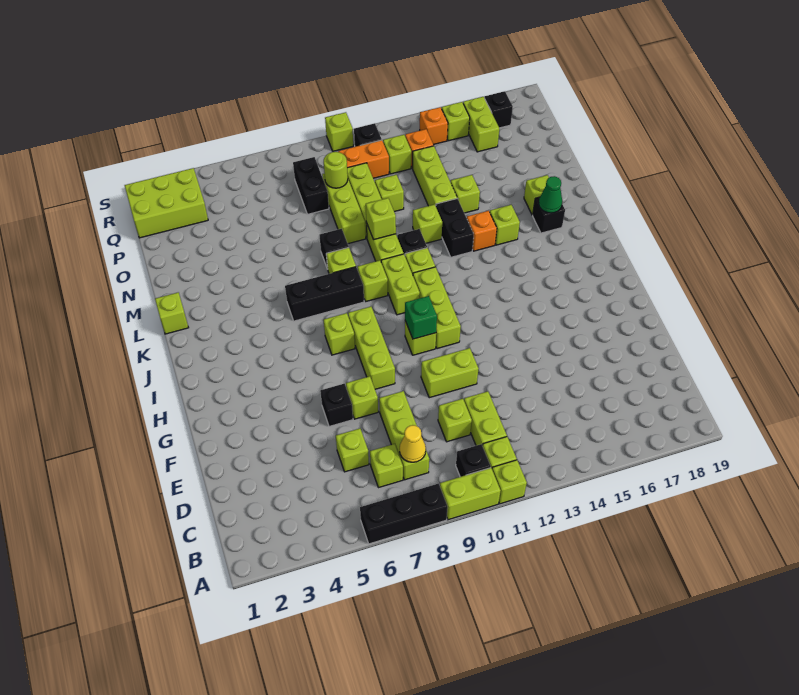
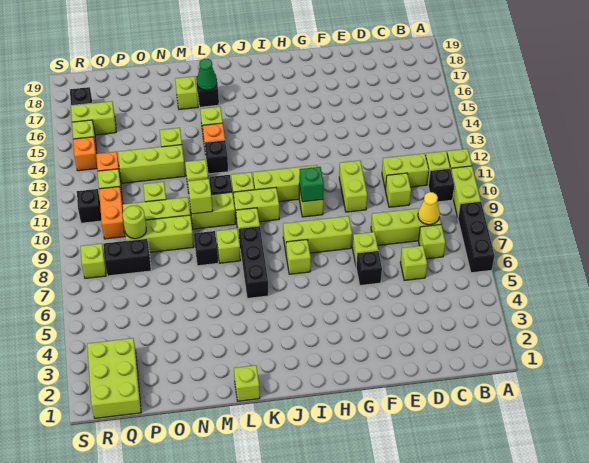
black 1x2 brick [436,198,474,257] -> black 1x1 brick [205,140,228,174]
lime 1x1 brick [325,112,353,151] -> lime 1x1 brick moved to [81,244,106,278]

